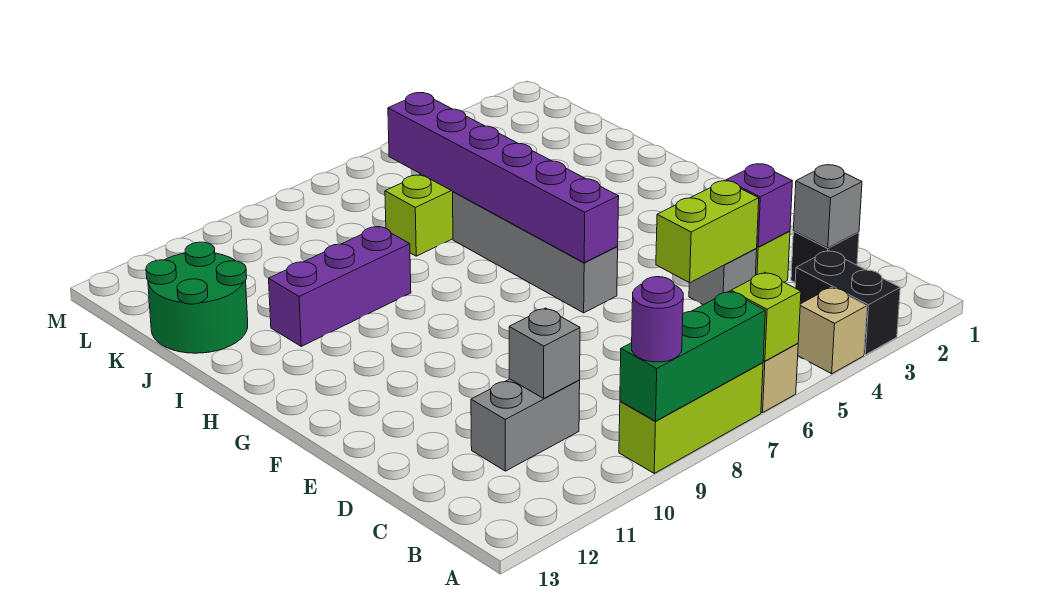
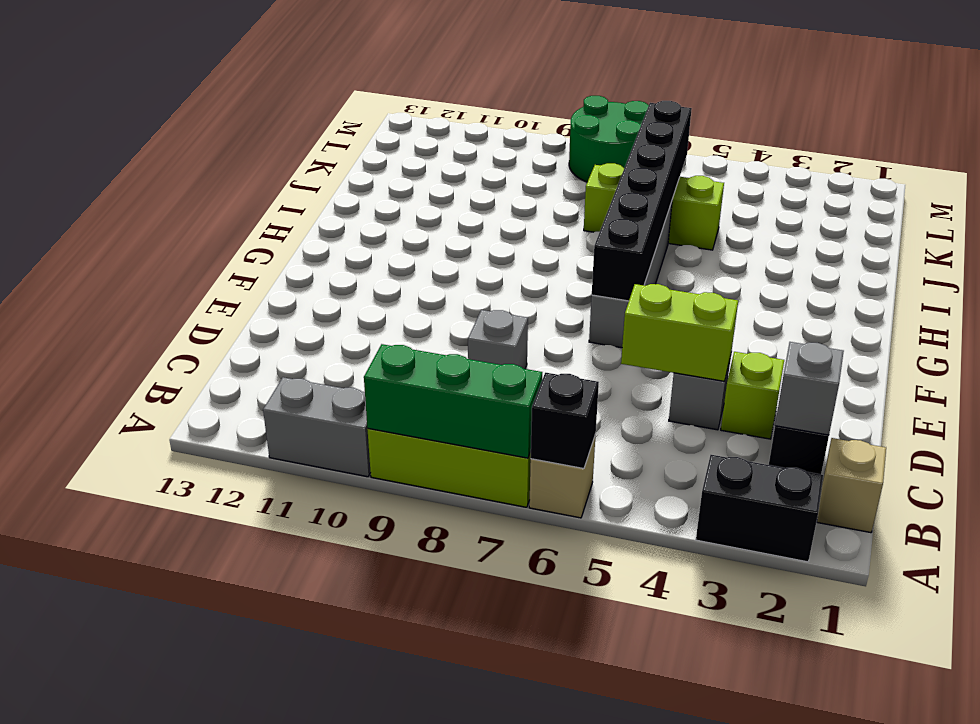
black 1x2 brick [795,251,900,355] -> black 1x2 brick turned to [696,455,823,562]
tan 1x1 brick [798,287,867,374] -> tan 1x1 brick moved to [817,438,886,533]
lime 1x1 brick [731,273,801,361] -> black 1x1 brick [531,373,599,469]
purple 1x1 round brick [632,277,683,362] -> none
grey 1x2 brick [471,379,580,471] -> grey 1x2 brick moved to [263,377,371,477]
grey 1x1 brick [509,308,580,398] -> grey 1x1 brick moved to [468,310,528,369]
purple 1x1 brick [726,164,792,247] -> none
purple 1x6 brick [388,93,619,263] -> black 1x6 brick [592,101,692,301]
purple 1x3 brick [269,227,411,346] -> none
green 2x2 round brick [146,242,248,353] -> green 2x2 round brick moved to [569,96,649,182]

